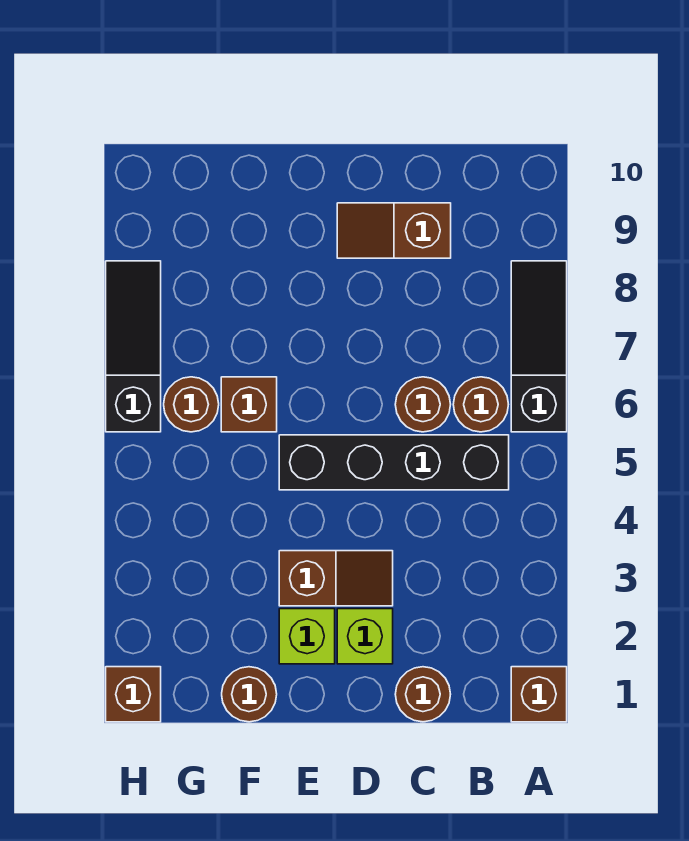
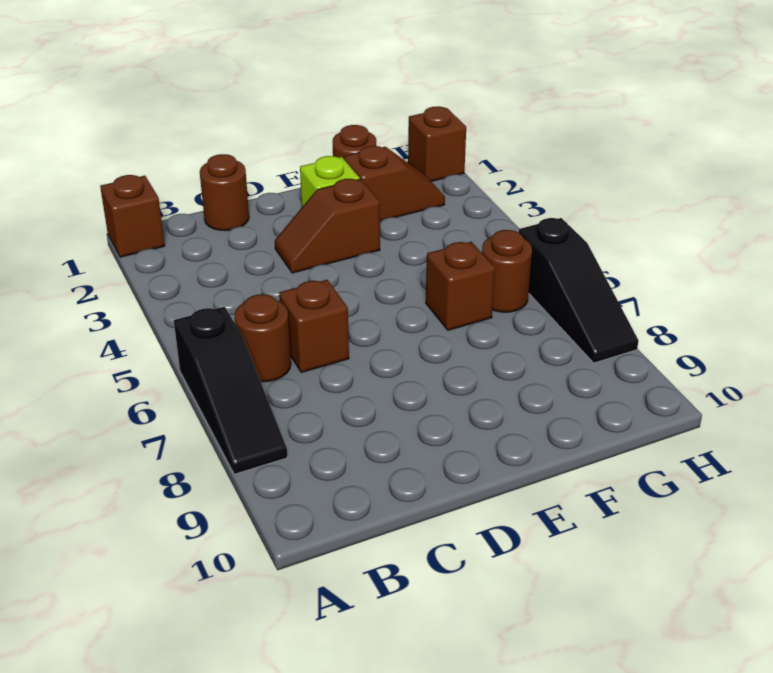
black 1x4 brick [279,435,509,490] -> none
brown 1x1 round brick [395,377,451,432] -> brown 1x1 brick [279,280,349,372]
brown 1x2 slope [337,203,451,258] -> brown 1x2 slope moved to [344,146,445,221]
lime 1x1 brick [337,609,393,664] -> none

